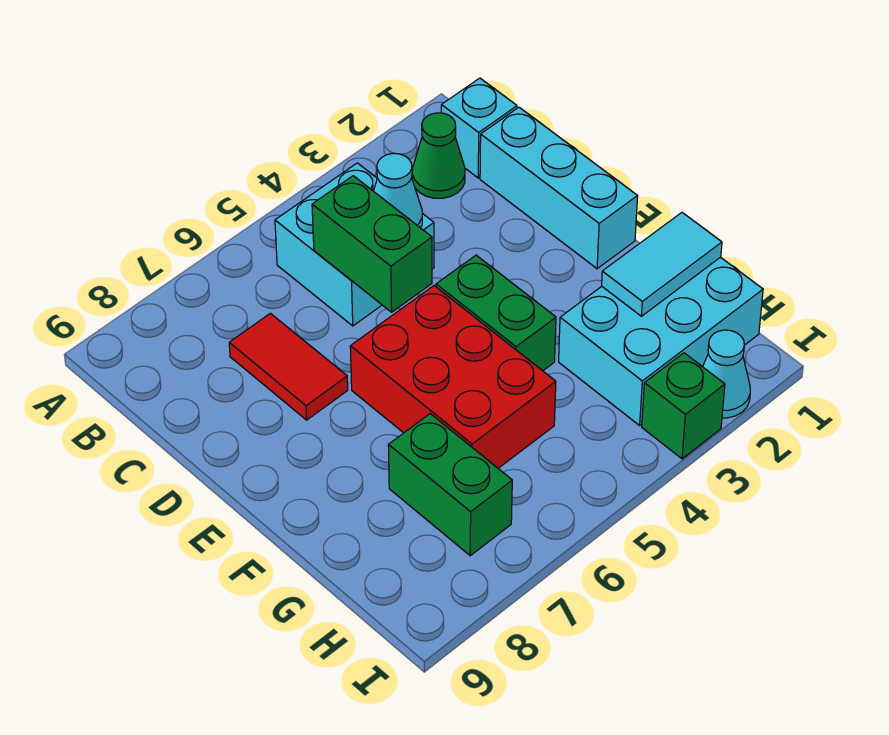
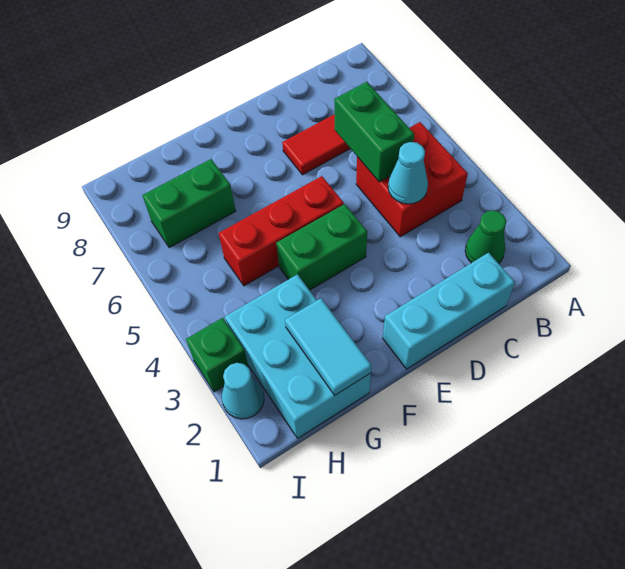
cyan 1x1 brick [441,78,517,178] -> none
cyan 2x2 brick [275,163,434,326] -> red 2x2 brick [356,122,468,237]
green 1x2 brick [312,176,432,312] -> green 1x2 brick turned to [334,82,414,182]
red 2x3 brick [350,286,556,468] -> red 1x3 brick [219,176,344,286]

